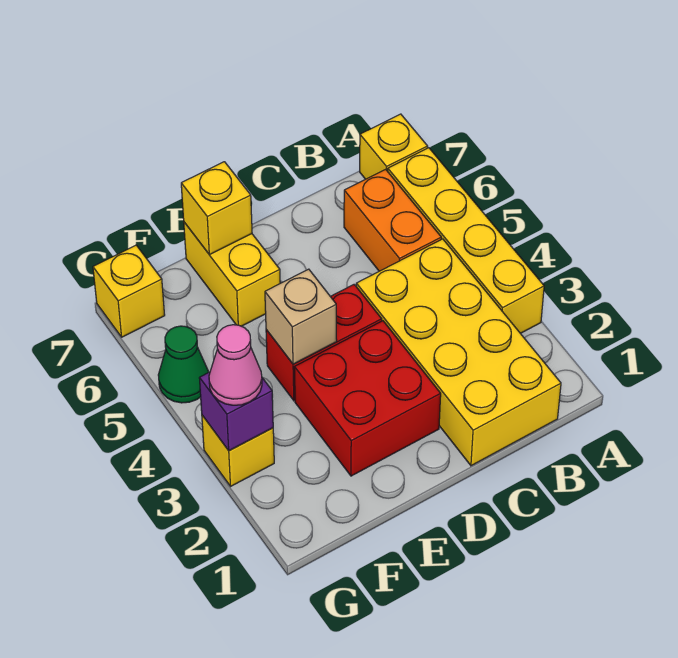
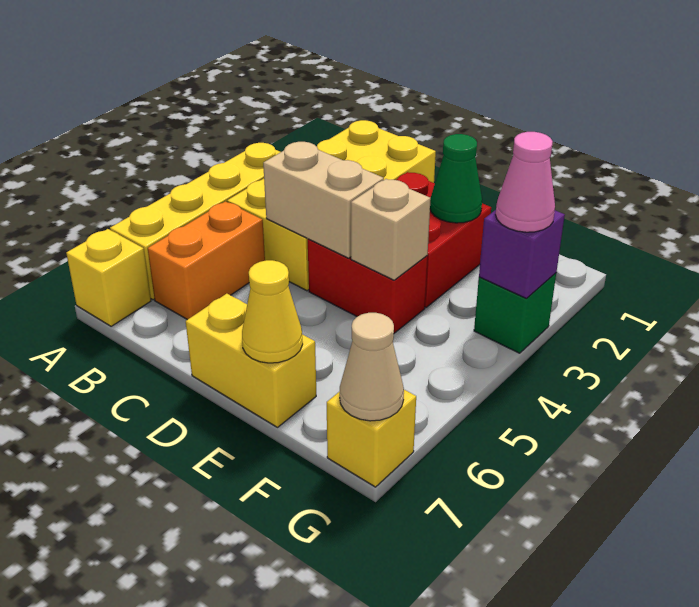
none -> tan 1x2 brick [263,142,384,258]
yellow 1x2 brick [184,222,280,326] -> yellow 1x2 brick turned to [186,294,316,427]
yellow 1x1 brick [181,162,252,255] -> yellow 1x1 cone [242,260,303,363]
yellow 1x1 brick [202,415,274,486] -> green 1x1 brick [474,273,556,353]
green 1x1 cone [158,326,208,403] -> green 1x1 cone moved to [430,134,482,223]
none -> tan 1x1 cone [340,313,404,421]

